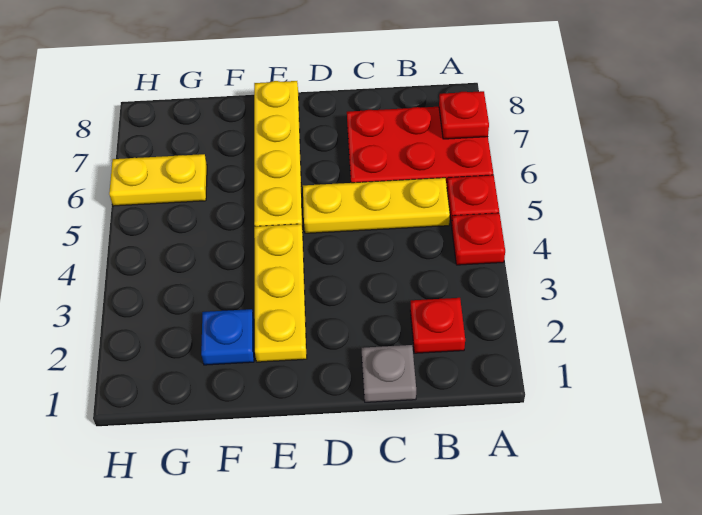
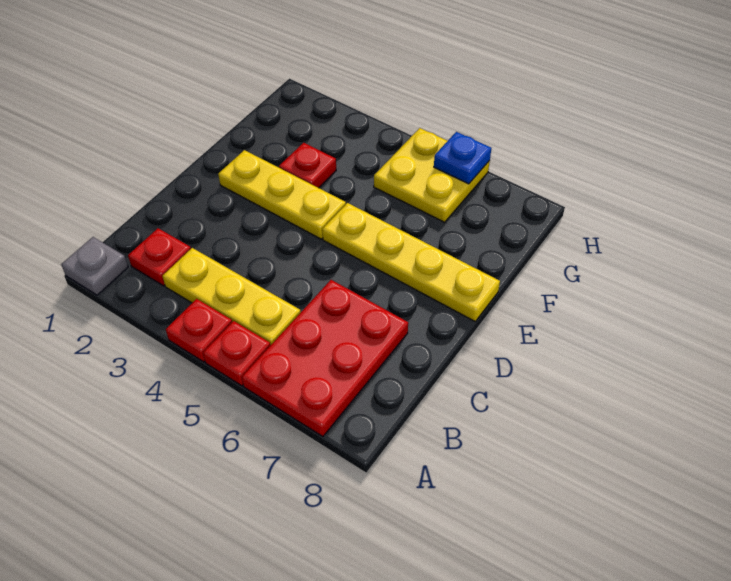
red 1x1 plate [439,91,489,139] -> red 1x1 plate moved to [279,143,336,188]
yellow 1x3 plate [303,178,450,233] -> yellow 1x3 plate turned to [163,248,301,344]
grey 1x1 plate [362,345,416,402] -> grey 1x1 plate moved to [61,237,128,295]
blue 1x1 plate [201,309,254,365] -> blue 1x1 plate moved to [434,132,491,184]
yellow 1x2 plate [109,154,207,206] -> yellow 2x2 plate [374,128,490,222]

